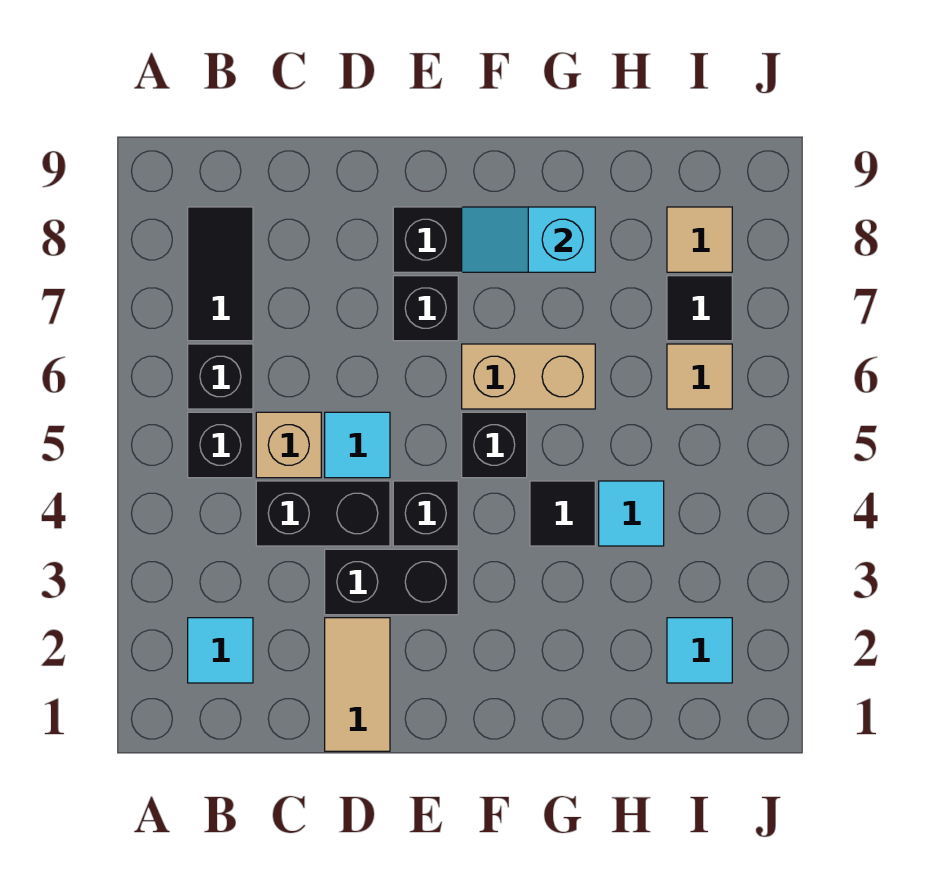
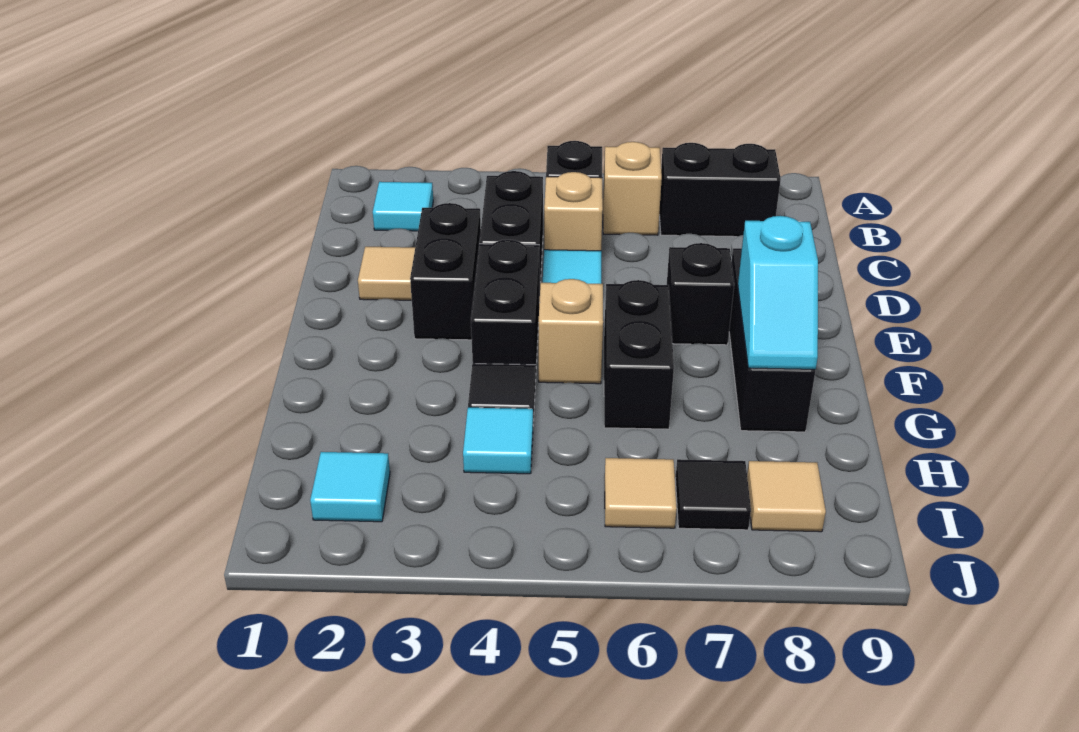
black 1x1 brick [188,344,253,409] -> tan 1x1 brick [603,142,662,235]
black 1x2 tile [188,207,253,341] -> black 1x2 brick [659,143,781,237]
tan 1x2 tile [325,618,390,751] -> tan 1x1 tile [358,247,415,300]
black 1x1 brick [393,481,458,546] -> black 1x2 brick [471,240,539,381]
black 1x1 brick [462,412,527,478] -> tan 1x1 brick [539,279,603,384]
tan 1x2 brick [462,344,595,409] -> black 1x2 brick [604,280,674,429]
cyan 1x2 slope [462,207,595,272] -> cyan 1x2 slope turned to [738,216,818,369]

